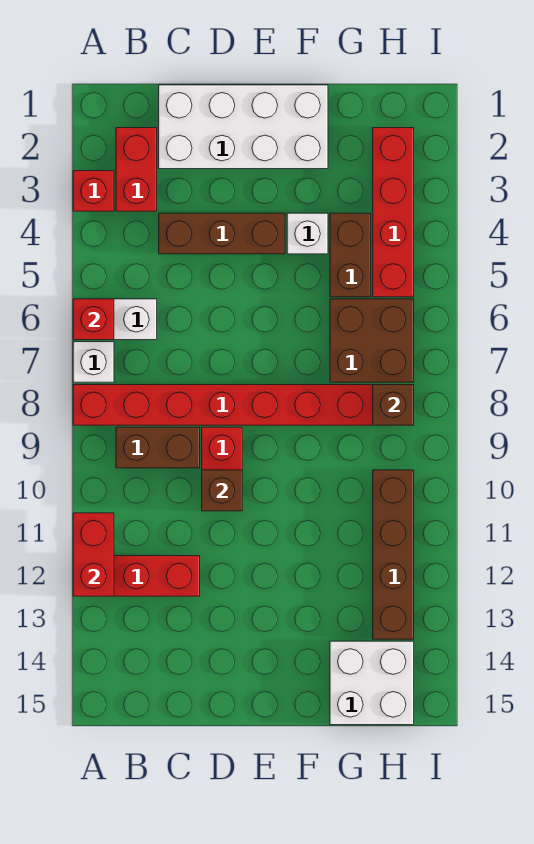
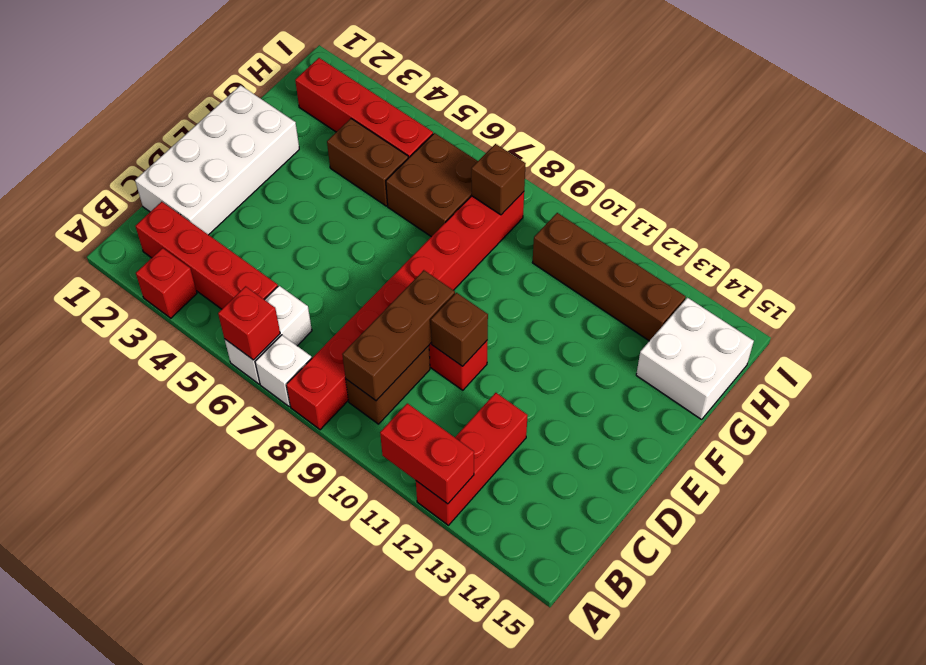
red 1x2 brick [116,128,157,211] -> red 1x4 brick [135,202,278,309]
brown 1x3 brick [159,213,285,254] -> brown 1x3 brick moved to [342,270,455,401]
white 1x1 brick [287,213,328,254] -> none

